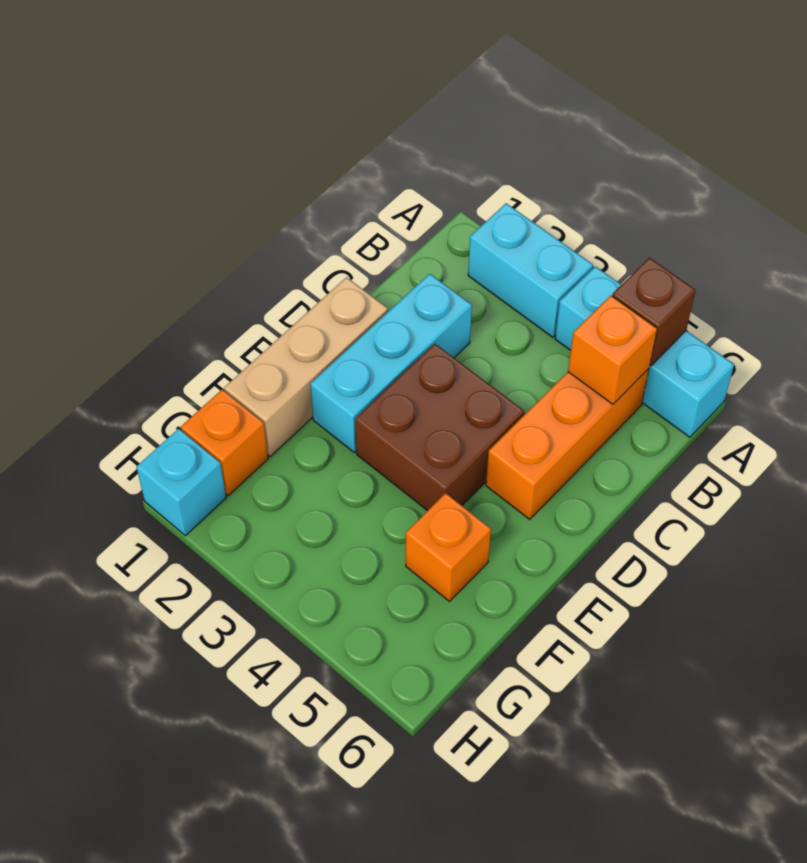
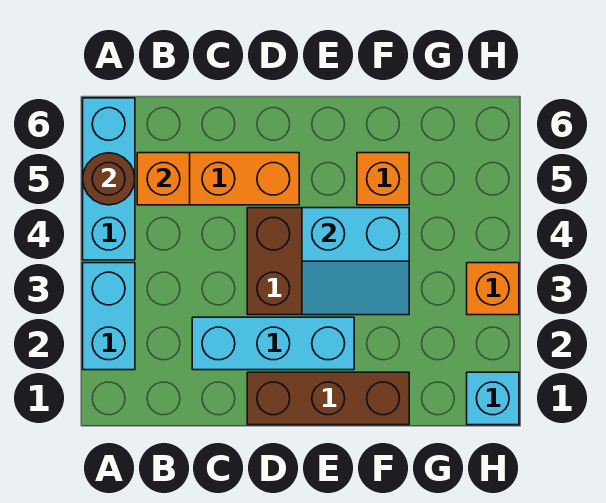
brown 1x1 brick [612,258,696,366] -> brown 1x1 round brick [83,153,135,205]
tan 1x3 brick [224,277,388,457] -> brown 1x3 brick [247,372,409,425]
none -> cyan 2x2 slope [302,208,409,315]
orange 1x1 brick [181,390,268,495] -> orange 1x1 brick moved to [467,263,519,315]

